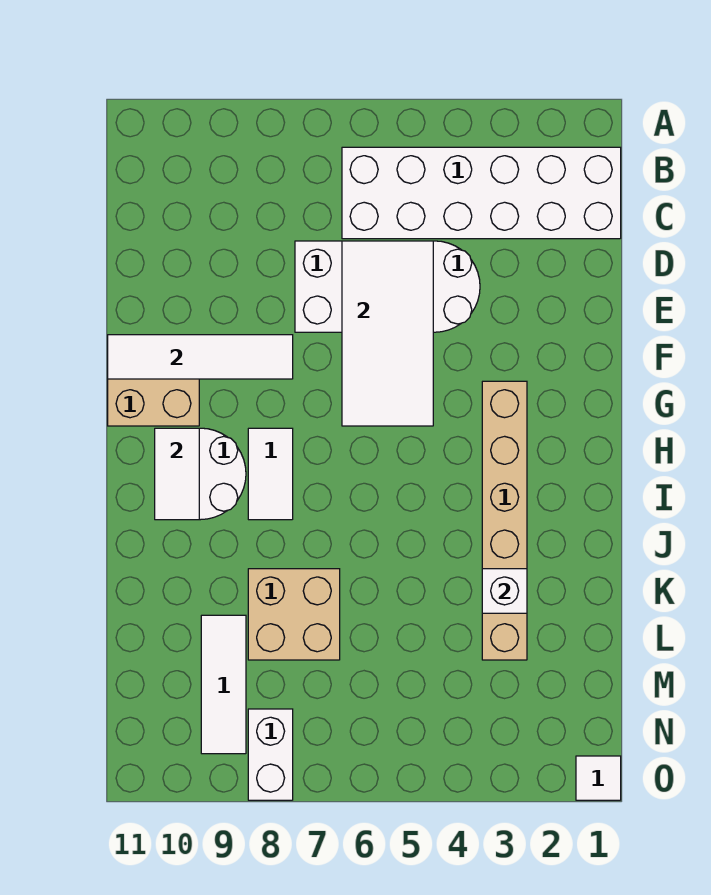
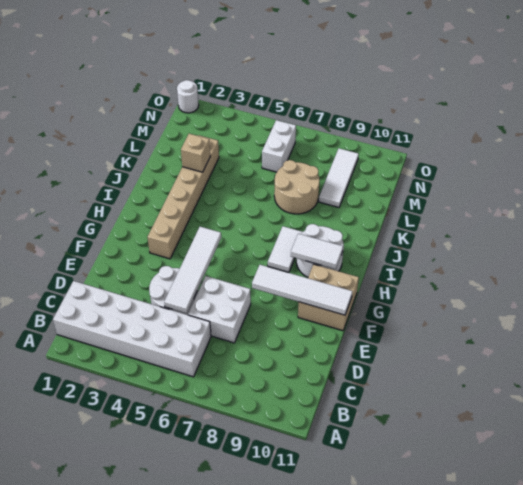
white 2x4 tile [342,241,433,426] -> white 1x4 tile [164,227,221,313]
white 1x2 tile [155,428,199,520] -> white 1x2 tile turned to [291,234,343,269]
white 1x1 brick [482,569,527,613] -> tan 1x1 brick [181,134,210,172]
tan 2x2 brick [248,569,340,660] -> tan 2x2 round brick [274,160,320,214]
white 1x2 brick [248,709,293,800] -> white 1x2 brick moved to [262,120,296,172]
white 1x1 tile [576,756,621,800] -> white 1x1 round brick [177,80,199,113]

